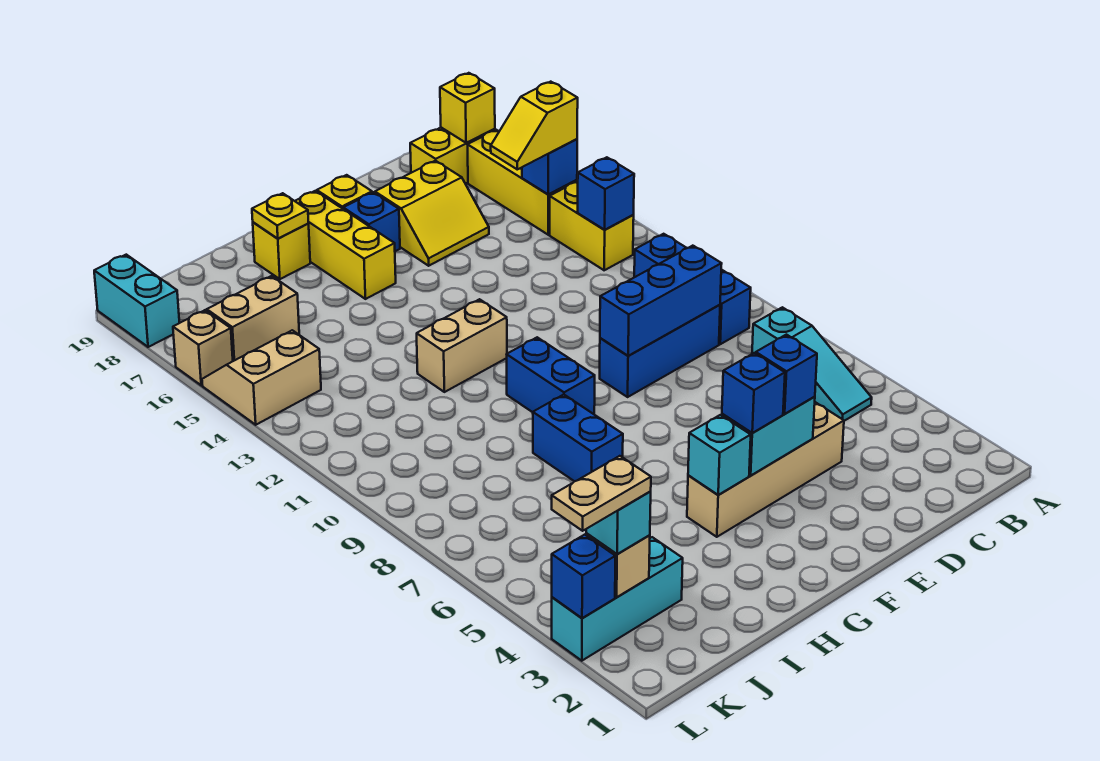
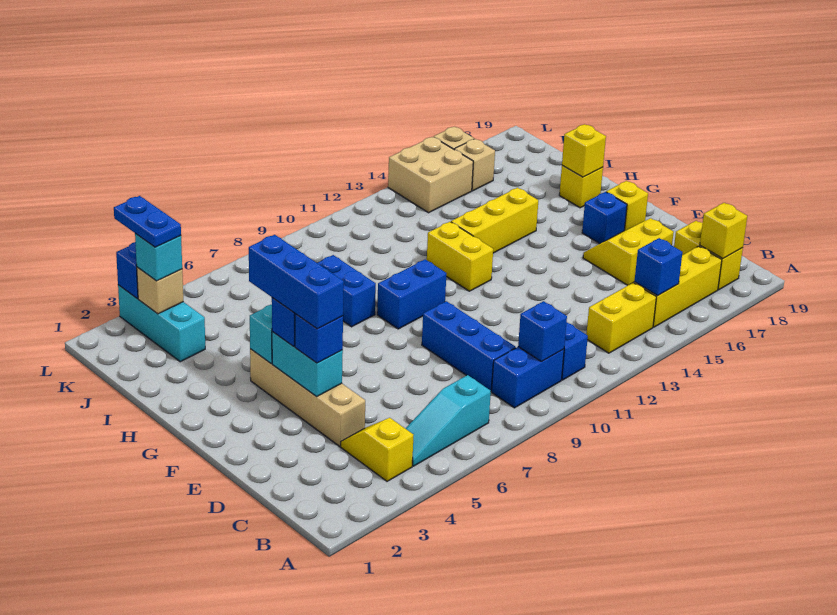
blue 1x1 brick [578,157,634,230] -> blue 1x1 brick moved to [518,301,567,362]
yellow 1x2 slope [491,82,578,169] -> yellow 1x2 slope moved to [341,418,413,481]
blue 1x3 brick [600,246,722,356] -> blue 1x3 brick moved to [249,235,344,329]
yellow 2x2 slope [375,161,489,266] -> yellow 2x2 slope turned to [583,218,674,285]
tan 1x2 brick [417,299,507,392] -> yellow 1x2 brick [427,222,493,291]
yellow 1x3 brick [295,191,396,299] -> yellow 1x3 brick moved to [451,188,538,253]
blue 1x2 brick [533,395,623,481] -> blue 1x2 brick turned to [318,255,376,327]
yellow 1x1 plate [252,193,309,239] -> yellow 1x1 brick [562,124,606,177]
tan 1x2 brick [207,276,299,361] -> tan 1x1 brick [454,139,495,191]
tan 1x2 plate [552,456,651,531] -> blue 1x2 plate [114,196,181,247]
tan 2x2 slope [202,330,321,425] -> tan 2x2 brick [388,137,473,213]
cyan 1x2 brick [94,255,179,347] -> none

